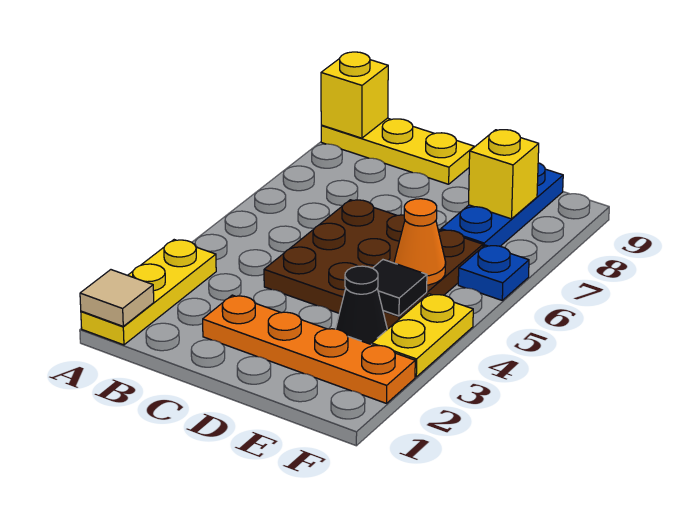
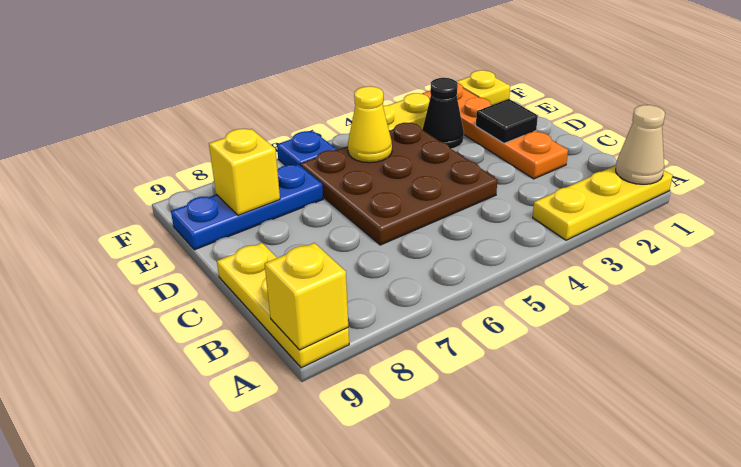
tan 1x1 tile [80,270,154,326] -> tan 1x1 cone [616,105,665,184]
black 1x1 tile [373,260,427,316] -> black 1x1 tile moved to [476,99,538,143]
orange 1x1 cone [394,199,446,285] -> yellow 1x1 cone [348,86,392,163]
none -> yellow 1x1 plate [457,70,510,105]

